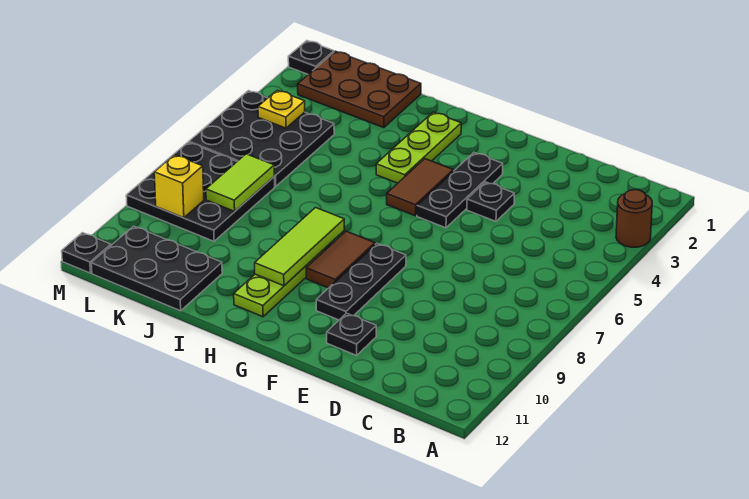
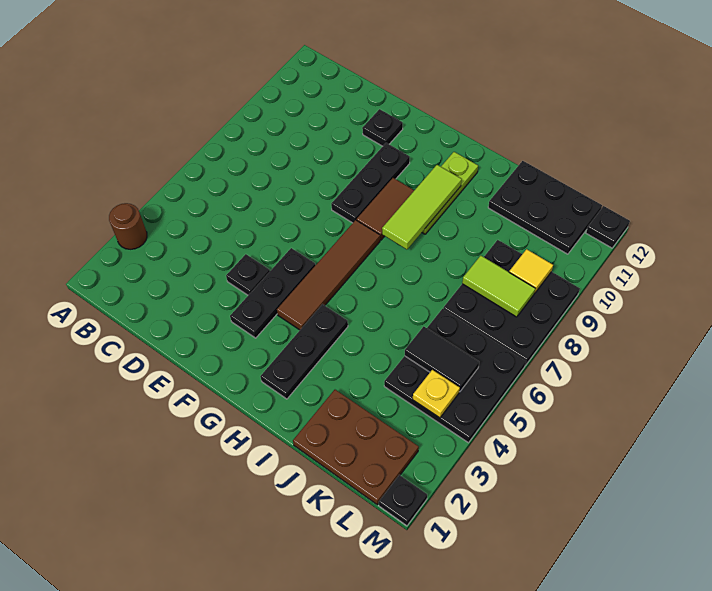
brown 1x2 tile [387,159,453,216] -> brown 1x4 tile [277,220,380,330]
lime 1x3 plate [376,112,461,183] -> black 1x3 plate [260,304,348,399]
none -> black 1x2 tile [405,327,479,392]
lime 1x2 tile [206,154,275,211] -> lime 1x2 tile turned to [462,256,535,317]
yellow 1x1 brick [154,155,204,218] -> yellow 1x1 tile [509,249,553,293]

